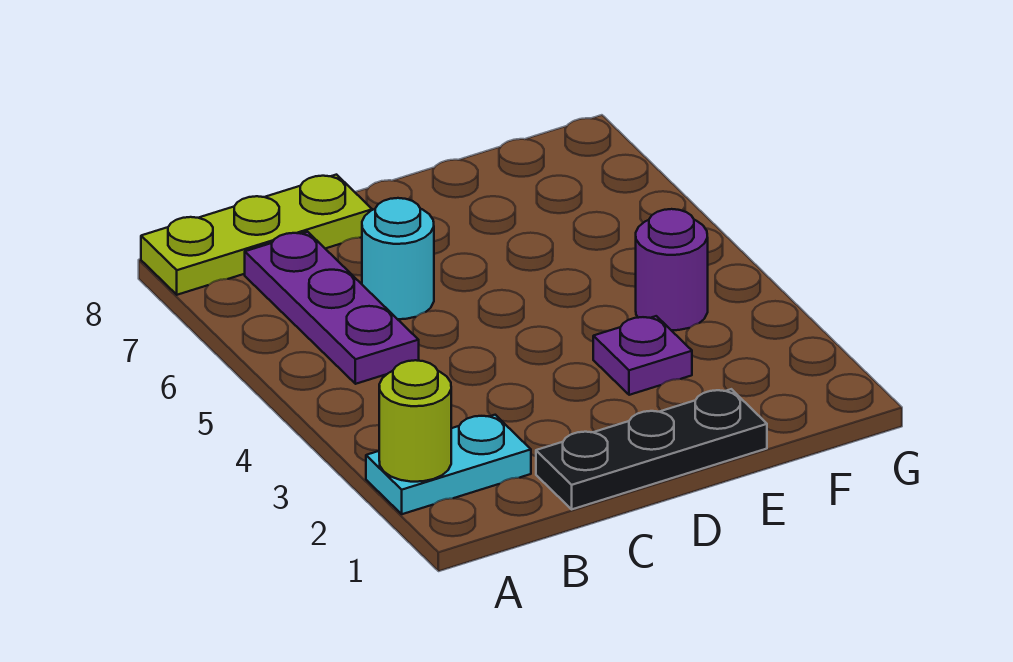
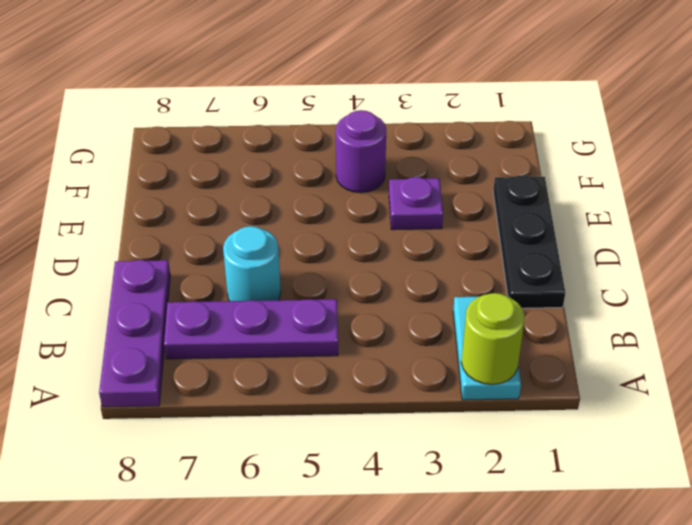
lime 1x3 plate [141,175,372,295] -> purple 1x3 plate [99,260,170,407]

